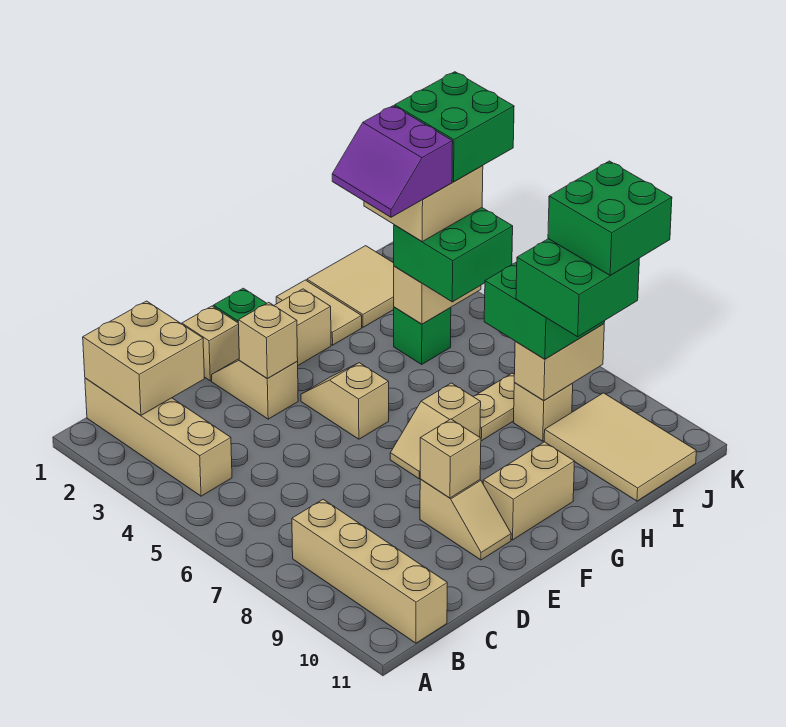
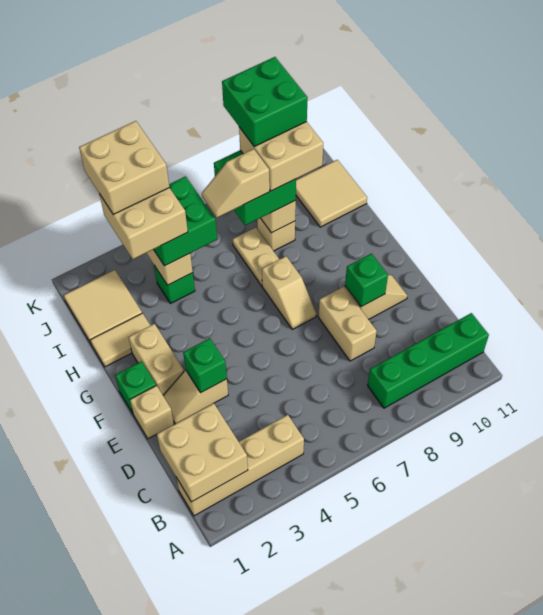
tan 1x4 brick [292,499,447,643] -> green 1x4 brick [368,313,489,408]
tan 1x1 brick [238,302,298,379] -> green 1x1 brick [183,338,227,393]
tan 1x1 brick [420,419,481,498] -> green 1x1 brick [345,254,388,307]
tan 1x2 slope [301,363,389,439] -> tan 1x2 slope moved to [202,149,270,218]
tan 1x2 brick [483,442,574,540] -> tan 1x2 brick moved to [318,287,377,361]
purple 2x2 slope [332,106,453,217] -> none
green 2x2 brick [516,239,639,337] -> tan 2x2 brick [239,122,323,191]
tan 2x3 tile [544,393,696,501] -> tan 2x2 tile [296,160,367,227]
green 2x2 brick [395,72,514,182] -> tan 2x2 brick [79,121,169,215]

